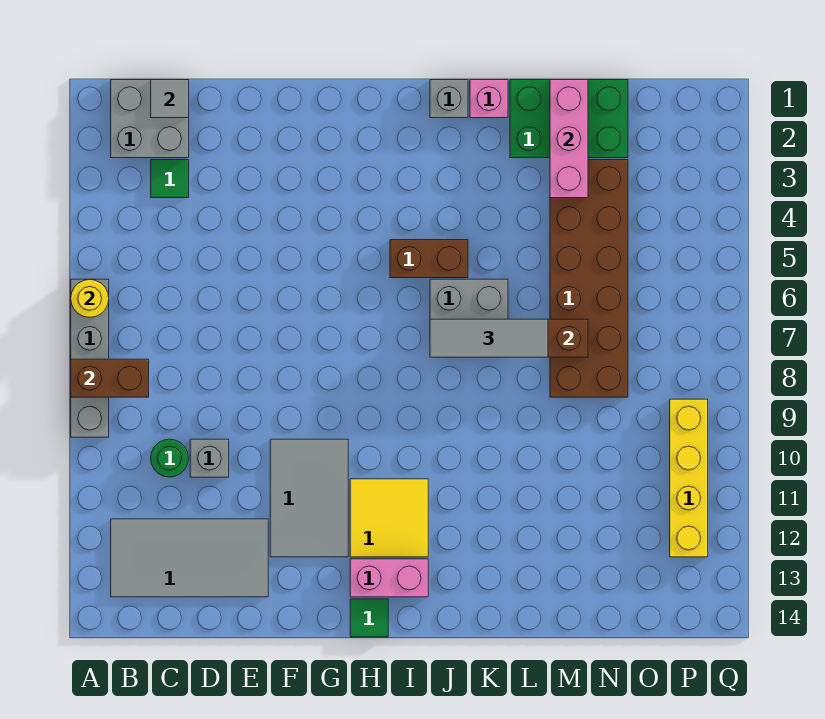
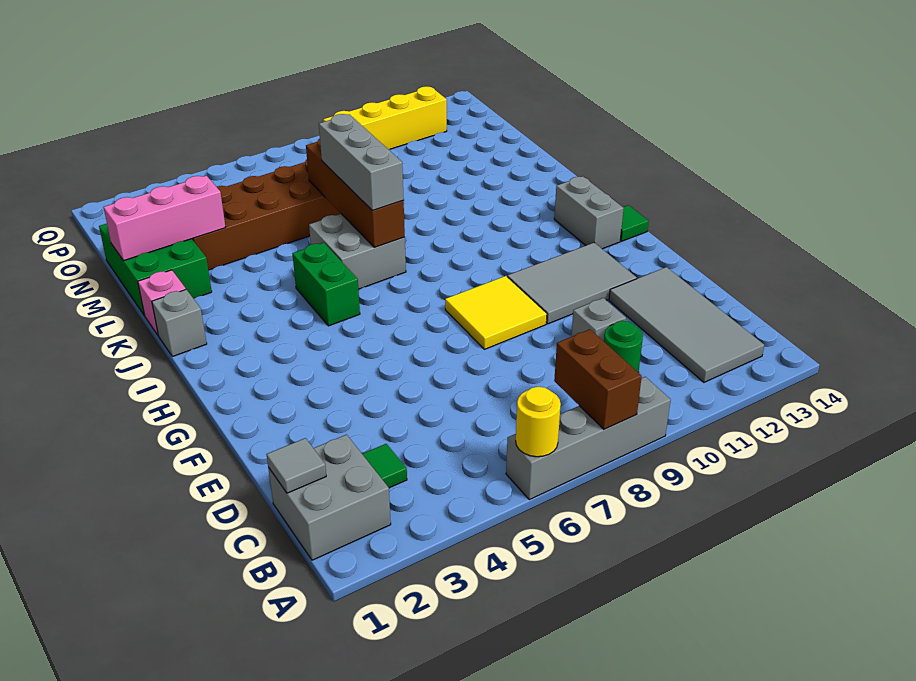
yellow 2x2 tile [350,479,428,557] -> yellow 2x2 tile moved to [445,276,547,349]
pink 1x2 brick [350,559,428,597] -> grey 1x2 brick [554,176,624,249]
brown 1x2 brick [390,240,468,278] -> green 1x2 brick [292,243,360,326]
grey 1x3 tile [430,319,548,357] -> grey 1x3 brick [319,114,404,210]

